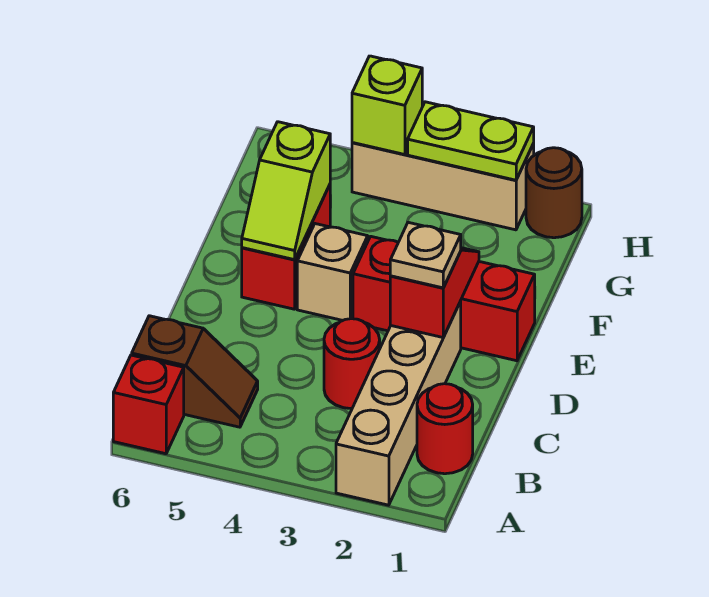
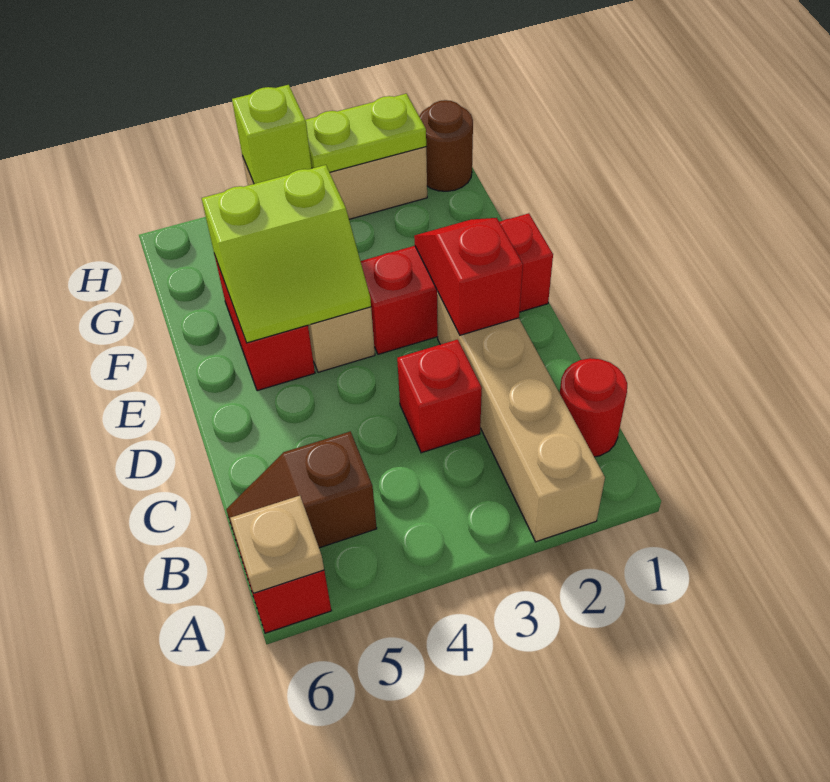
brown 1x2 slope [132,316,258,427] -> brown 1x2 slope turned to [226,431,377,555]
red 1x1 round brick [324,319,380,409] -> red 1x1 brick [397,339,482,453]
tan 1x1 plate [390,222,461,288] -> tan 1x1 plate moved to [230,496,324,593]
lime 1x2 slope [242,122,330,260] -> lime 2x2 slope [202,165,371,343]

